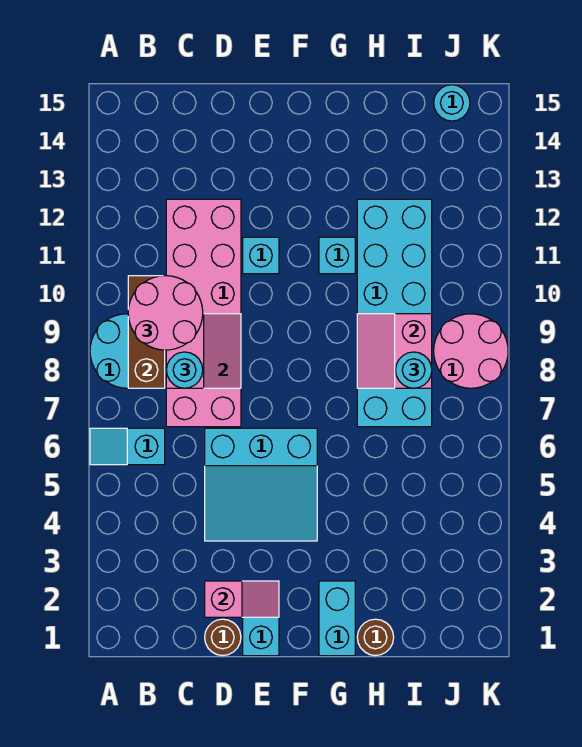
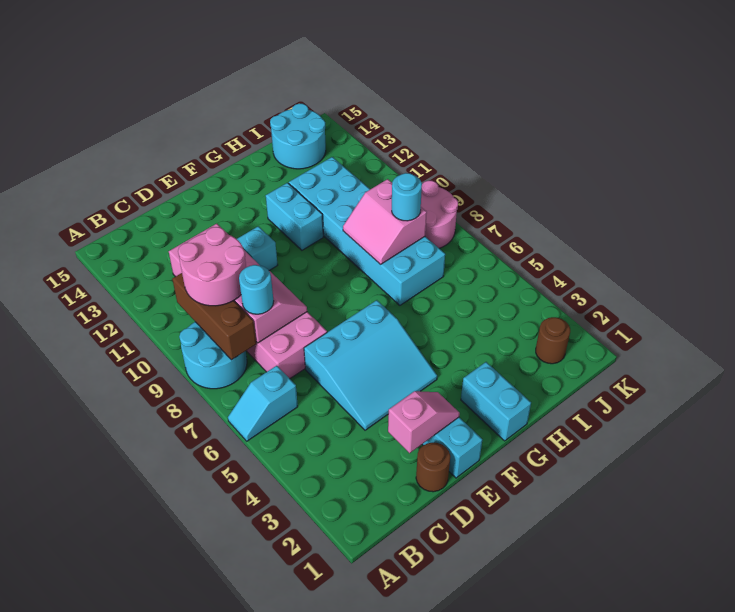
cyan 1x1 brick [319,237,355,274] -> cyan 1x2 brick [266,183,323,250]
brown 1x1 round brick [357,619,394,656] -> brown 1x1 round brick moved to [536,317,570,364]
cyan 1x1 round brick [434,85,470,121] -> cyan 2x2 round brick [270,104,326,169]

